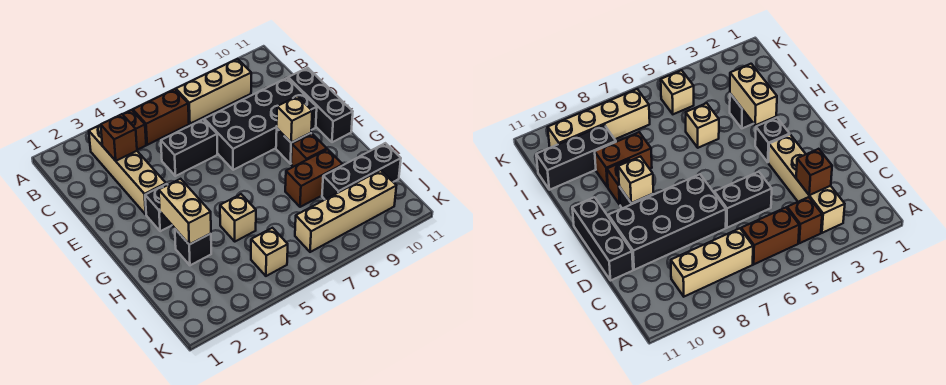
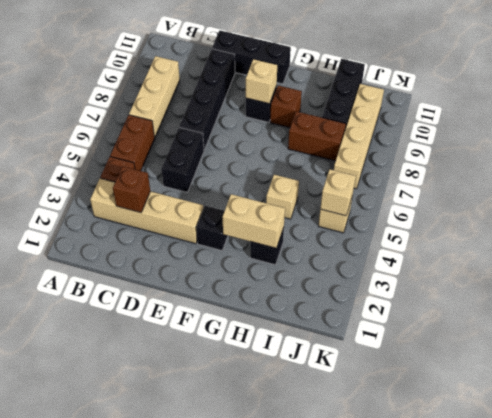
black 2x4 brick [204,78,317,170] -> black 1x4 brick [179,49,235,150]
brown 1x2 brick [285,149,343,207] -> brown 1x2 brick turned to [288,111,346,161]
none -> tan 1x1 brick [320,169,356,216]

